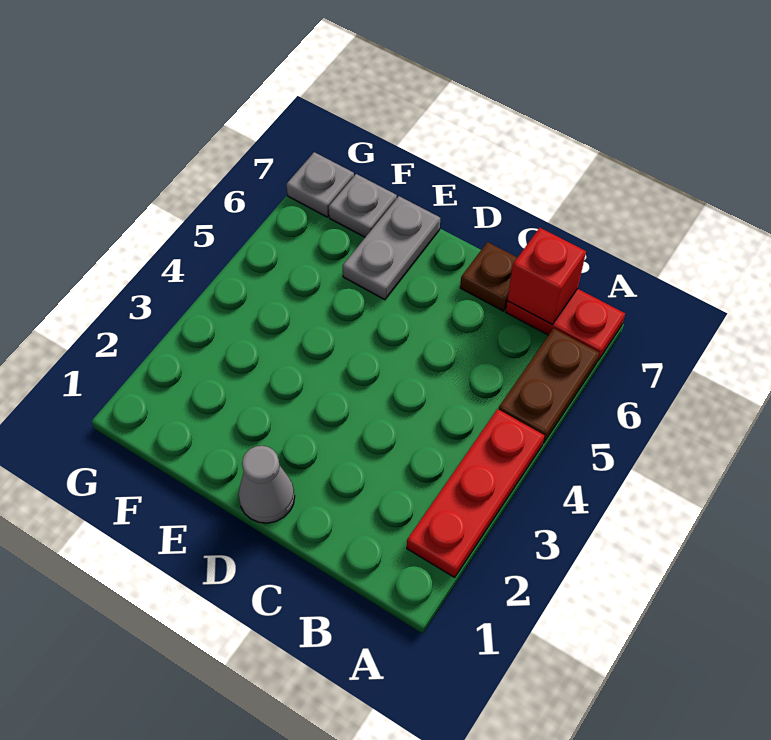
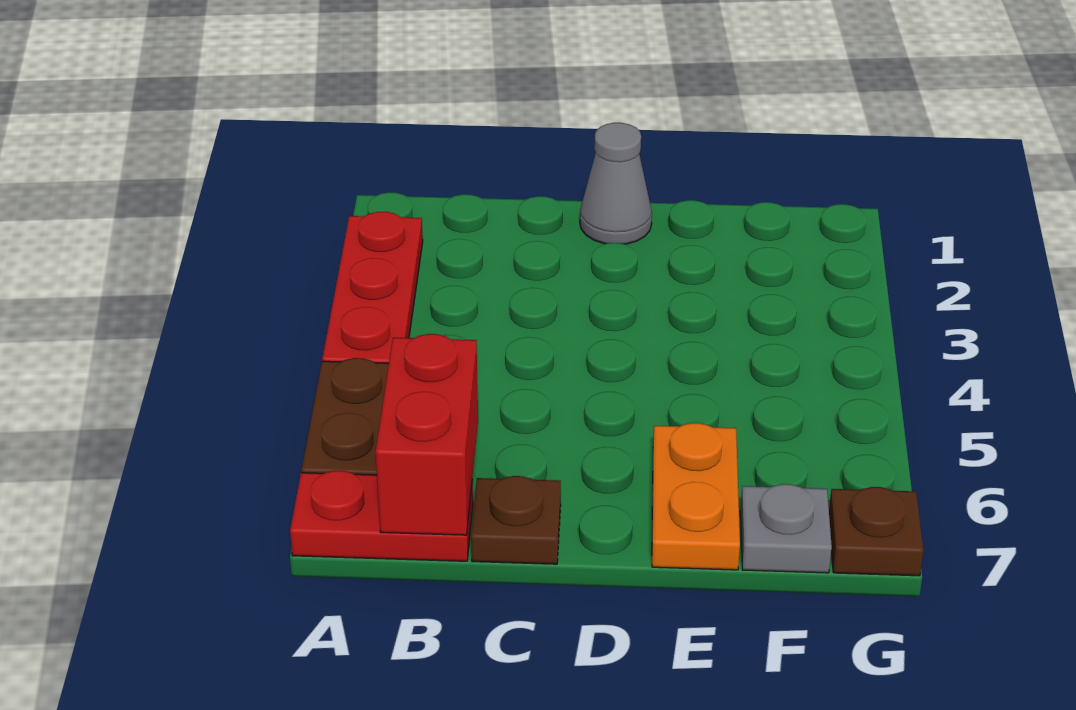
red 1x1 brick [508,228,586,325] -> red 1x2 brick [376,334,478,535]
grey 1x2 plate [343,196,440,300] -> orange 1x2 plate [652,423,740,570]
grey 1x1 plate [286,152,354,217] -> brown 1x1 plate [829,487,924,576]

